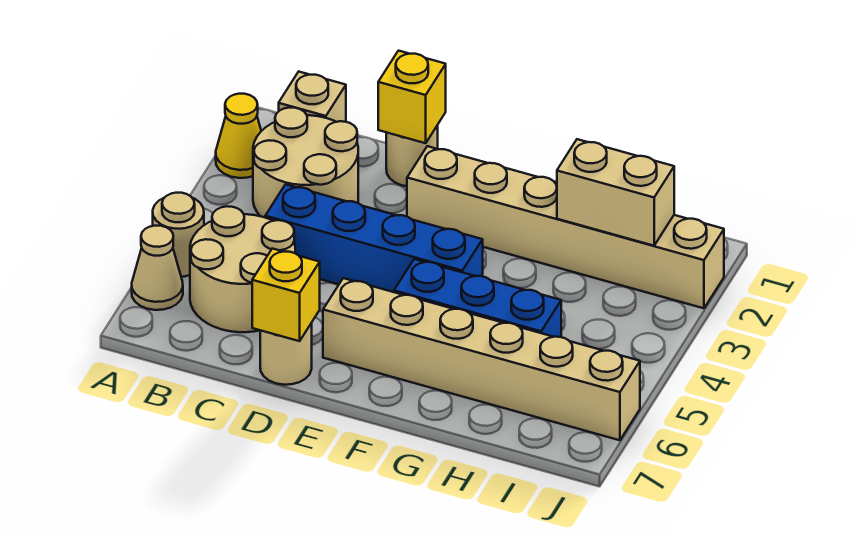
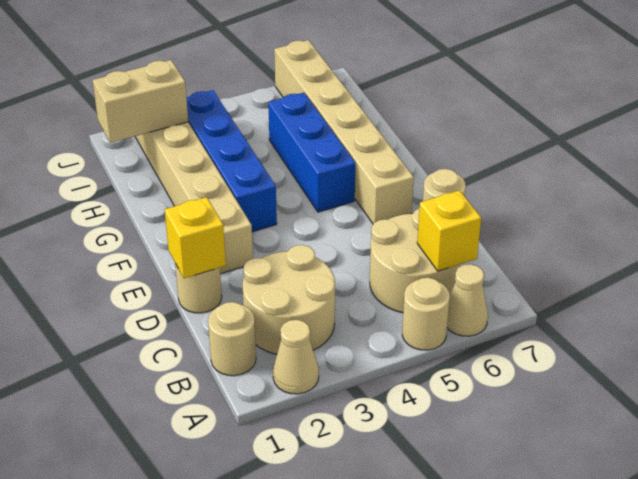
yellow 1x1 cone [216,94,261,178] -> tan 1x1 cone [273,320,319,394]
tan 1x1 brick [279,72,346,122] -> tan 1x1 round brick [208,302,256,376]
blue 1x4 brick [265,184,483,292] -> blue 1x4 brick moved to [186,90,277,232]
yellow 1x1 brick [252,249,320,341] -> yellow 1x1 brick moved to [417,191,481,271]
tan 1x2 brick [557,139,674,246] -> tan 1x2 brick turned to [93,60,188,143]

